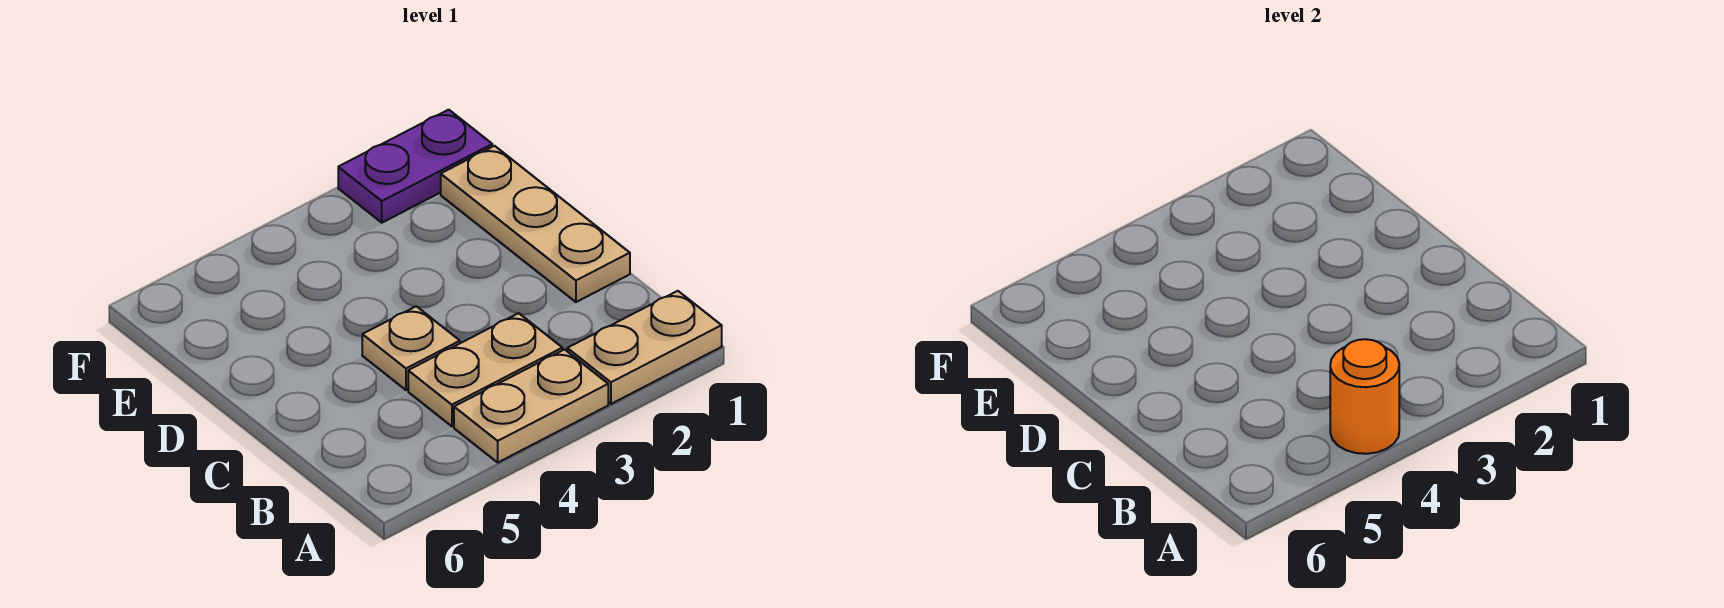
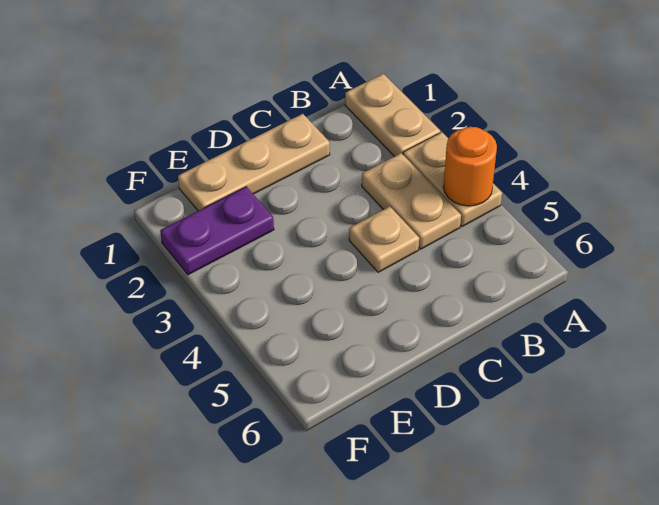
purple 1x2 plate [338,110,492,223] -> purple 1x2 plate turned to [160,187,274,275]

